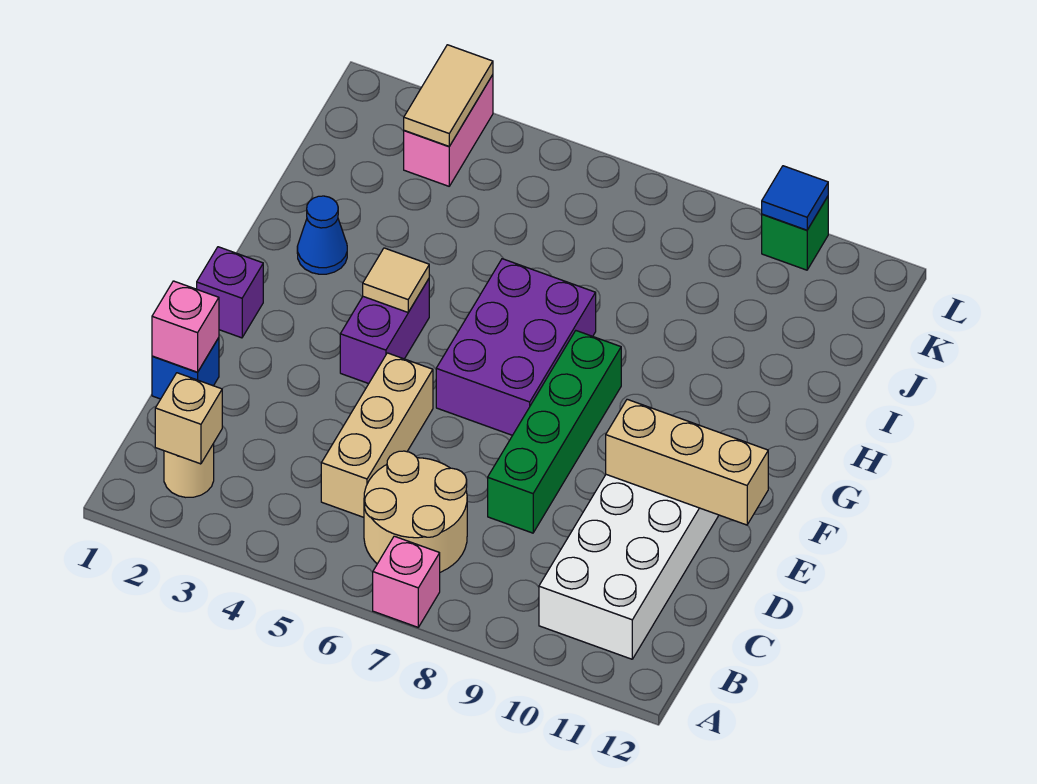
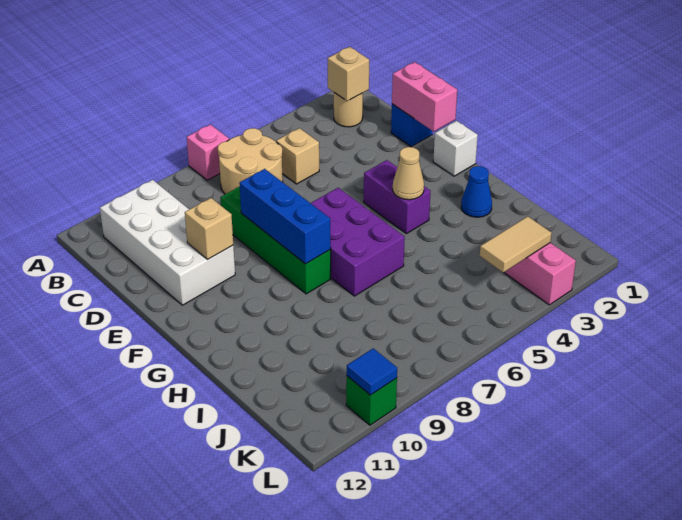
tan 1x3 brick [321,353,433,517] -> tan 1x1 brick [276,128,319,184]
pink 1x1 brick [152,281,219,372] -> pink 1x2 brick [392,62,457,132]
none -> blue 1x3 brick [239,169,331,264]
tan 1x3 brick [606,399,768,525] -> tan 1x1 brick [185,198,233,259]
purple 1x1 brick [197,247,263,338] -> white 1x1 brick [433,121,478,176]
tan 1x1 tile [363,248,429,312] -> tan 1x1 cone [393,147,424,200]
tan 1x2 tile [404,45,493,146] -> tan 1x2 tile turned to [480,216,551,272]

